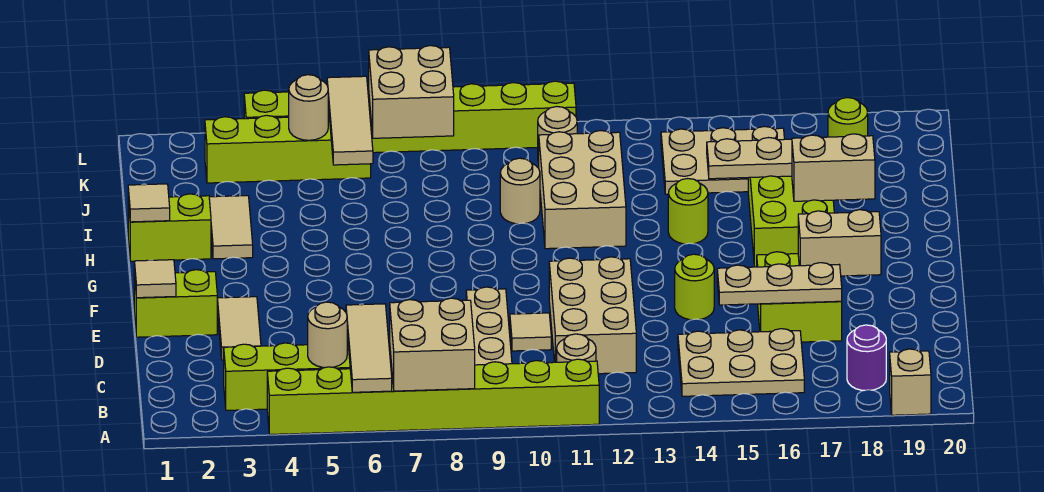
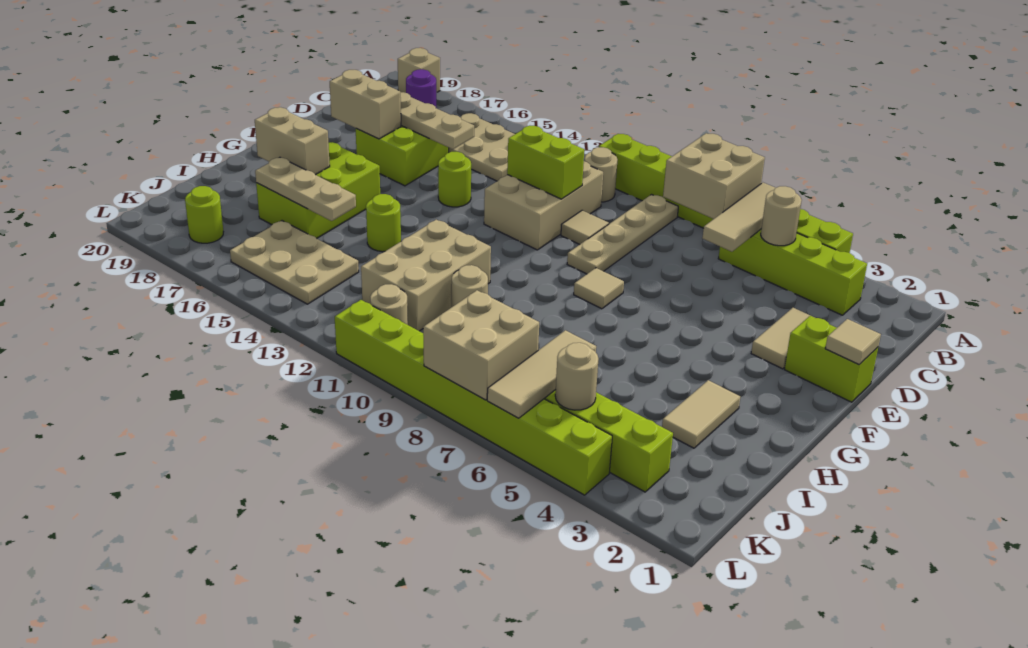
lime 1x2 brick [128,194,211,261] -> lime 1x2 brick moved to [507,126,584,199]
tan 1x1 tile [128,184,170,222] -> tan 1x1 tile moved to [574,268,624,309]

